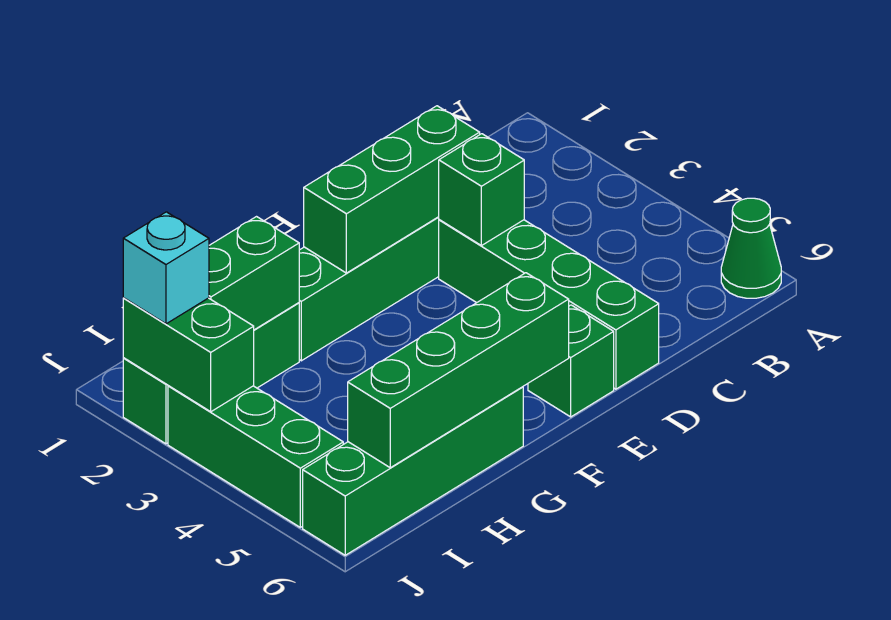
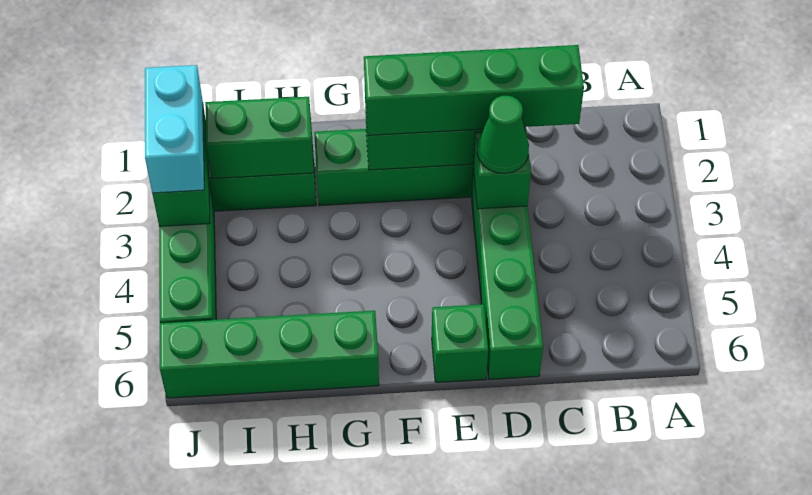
green 1x1 cone [721,198,781,298] -> green 1x1 cone moved to [477,96,529,173]
green 1x4 brick [348,273,569,468] -> green 1x4 brick moved to [364,45,584,135]
cyan 1x1 brick [123,212,209,324] -> cyan 1x2 brick [145,65,204,193]

